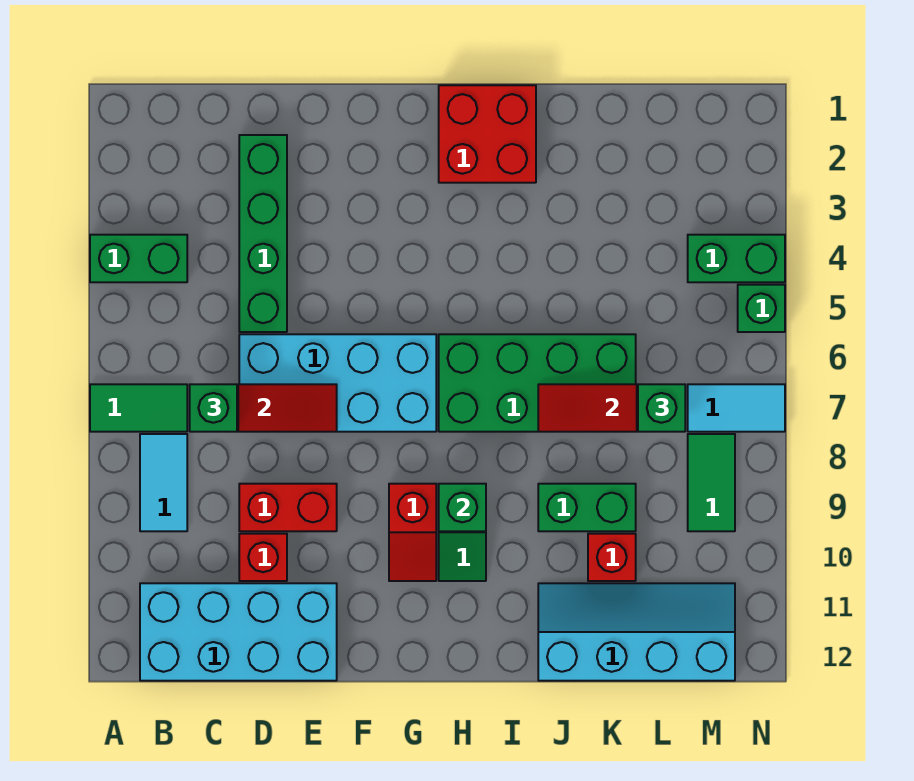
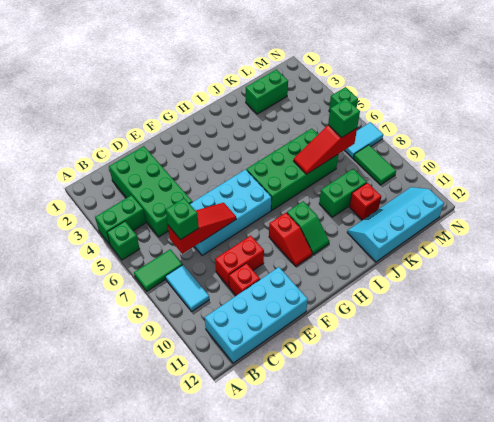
green 1x4 brick [239,135,287,332] -> green 2x4 brick [109,146,192,237]
red 2x2 brick [439,85,536,183] -> none
green 1x1 brick [439,484,486,531] -> green 1x1 brick moved to [107,221,140,260]
green 1x2 brick [688,235,785,282] -> green 1x2 brick moved to [246,69,288,114]

